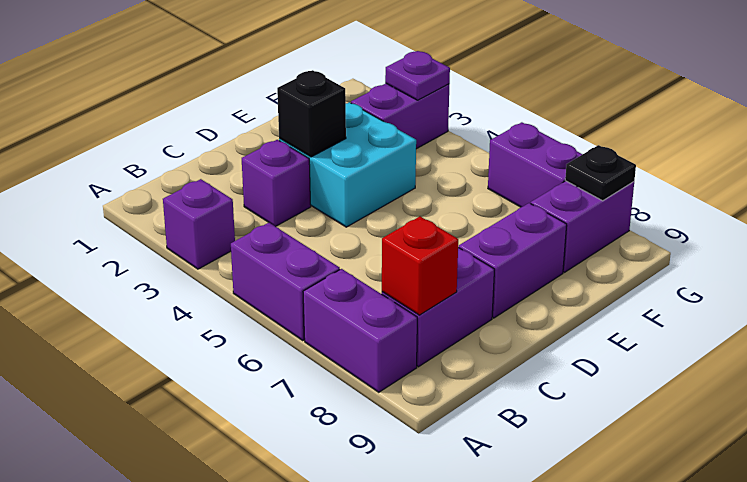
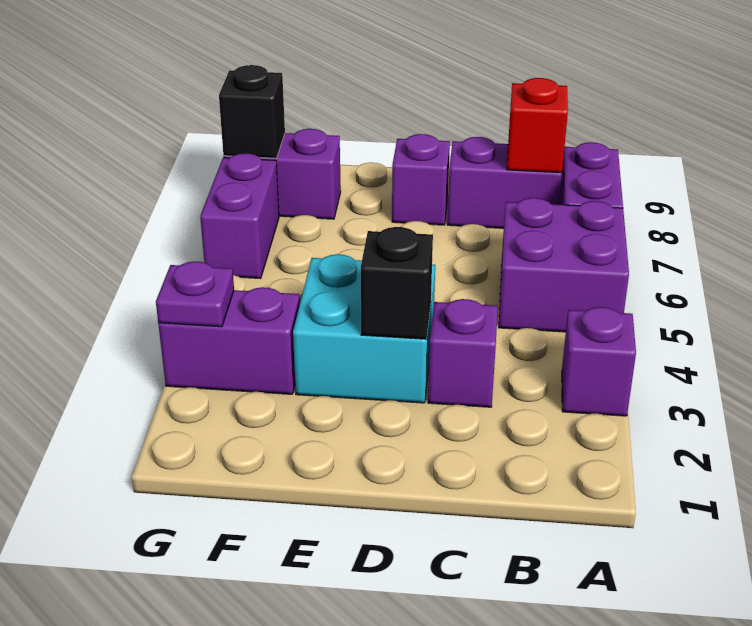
purple 1x2 brick [231,222,340,341] -> purple 2x2 brick [499,198,629,332]
purple 1x2 brick [459,203,567,318] -> purple 1x1 brick [392,134,450,225]
black 1x1 plate [565,145,636,201] -> black 1x1 brick [219,65,285,158]

